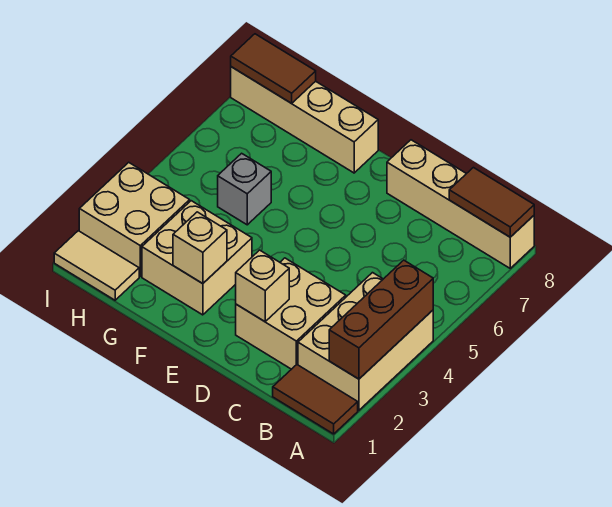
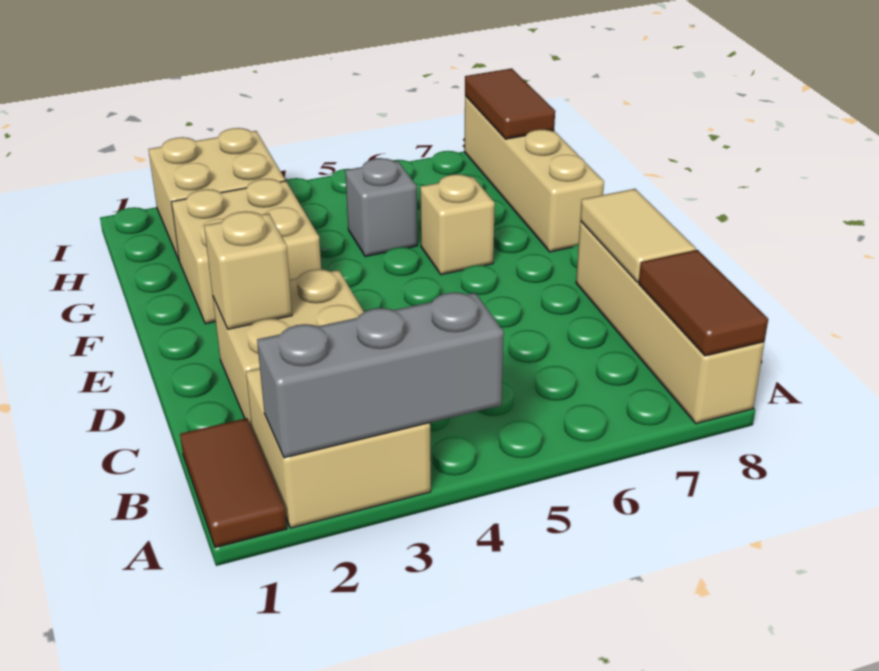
tan 2x3 brick [298,273,433,410] -> tan 2x2 brick [246,368,431,528]
brown 1x3 brick [329,260,433,379] -> grey 1x3 brick [257,292,504,458]
tan 1x1 brick [173,212,227,284] -> tan 1x1 brick moved to [420,174,495,275]
tan 1x2 tile [54,231,139,300] -> tan 1x2 tile moved to [580,189,696,282]

